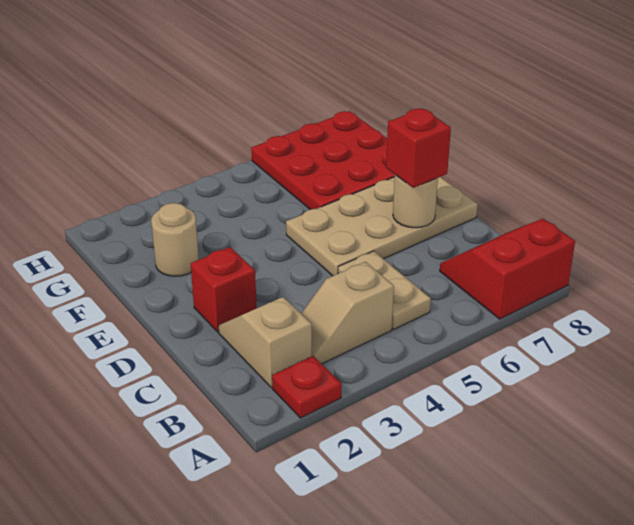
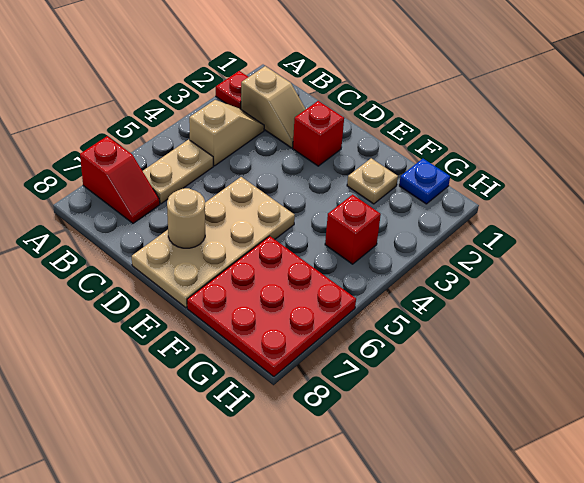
red 2x2 slope [440,219,575,319] -> red 1x2 slope [80,136,160,223]
tan 1x2 plate [338,251,431,329] -> tan 1x2 plate turned to [143,140,213,204]
red 1x1 brick [386,108,451,188] -> red 1x1 brick moved to [325,195,381,264]
tan 1x1 round brick [151,203,199,276] -> tan 1x1 plate [347,158,398,204]
none -> blue 1x1 plate [399,159,450,204]

